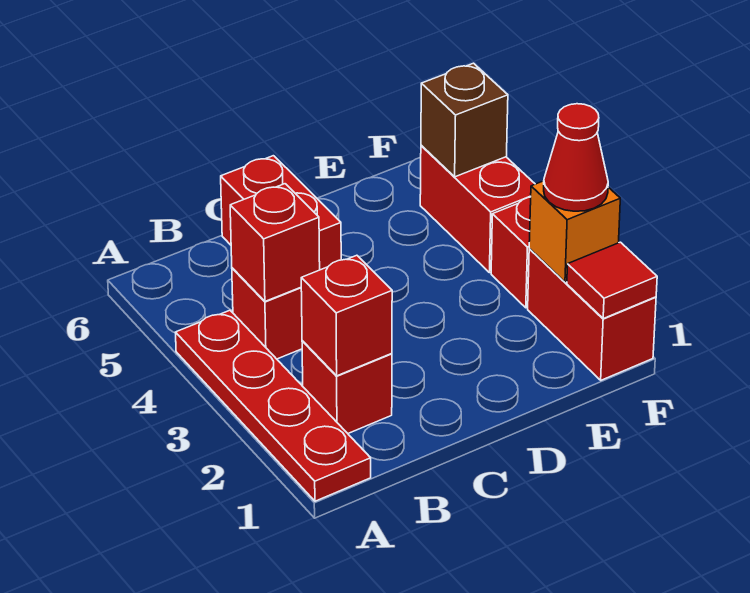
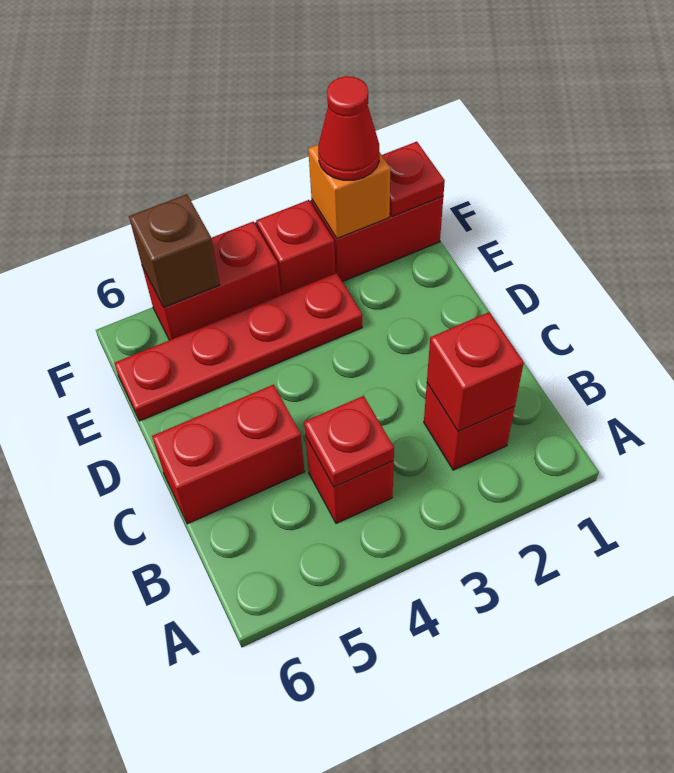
red 1x4 plate [175,310,371,501] -> red 1x4 plate moved to [114,273,362,421]
red 1x1 brick [230,184,320,301] -> red 1x1 plate [304,396,394,487]
red 1x1 tile [567,242,657,318] -> red 1x1 plate [382,142,445,216]

